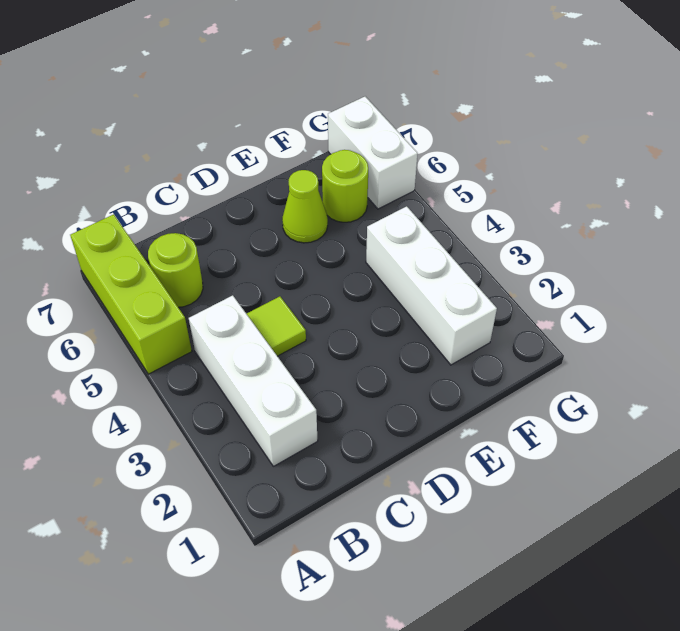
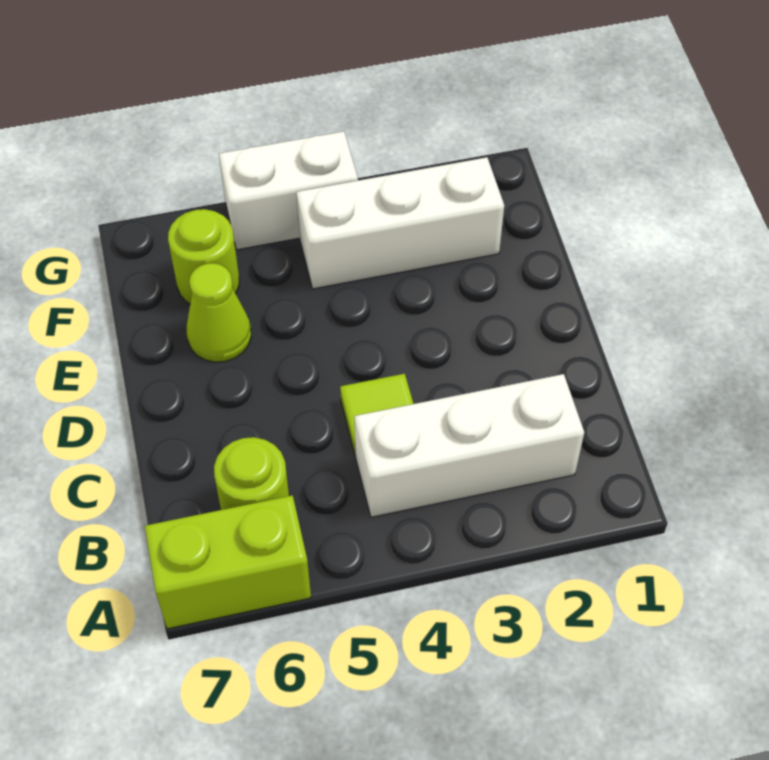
lime 1x3 brick [70,214,192,374] -> lime 1x2 brick [145,495,311,629]
white 1x2 brick [328,97,418,209] -> white 1x2 brick moved to [219,131,358,250]

